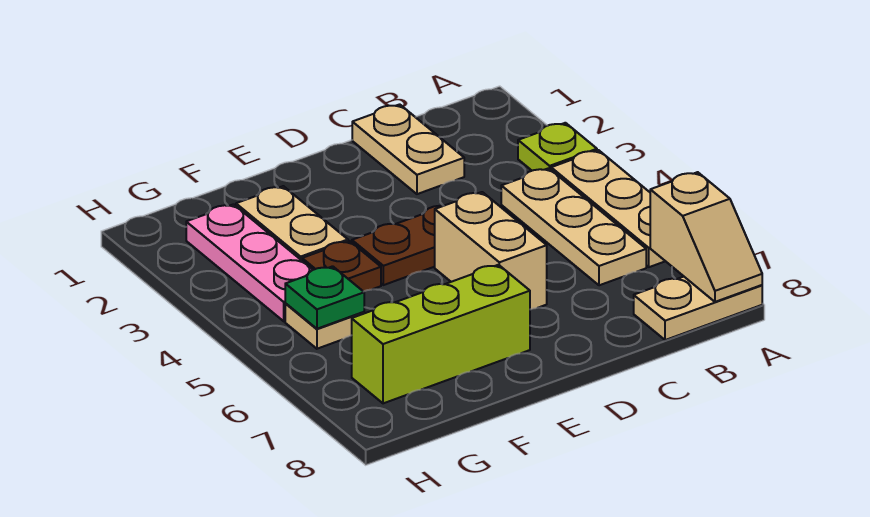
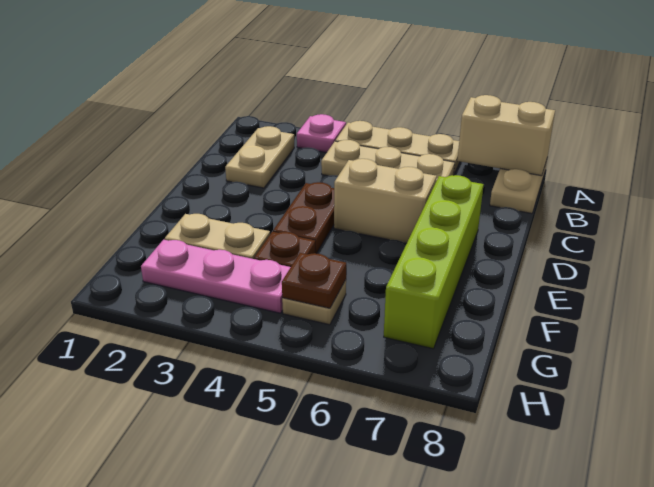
lime 1x1 plate [518,123,597,171] -> pink 1x1 plate [297,114,346,153]
tan 1x2 slope [650,172,762,302] -> tan 1x2 brick [457,95,555,176]
tan 1x2 plate [352,104,464,194] -> tan 1x2 plate turned to [225,126,294,188]
lime 1x3 brick [352,265,530,403] -> lime 1x4 brick [384,175,484,349]
green 1x1 plate [285,266,364,329] -> brown 1x1 plate [282,253,346,308]

